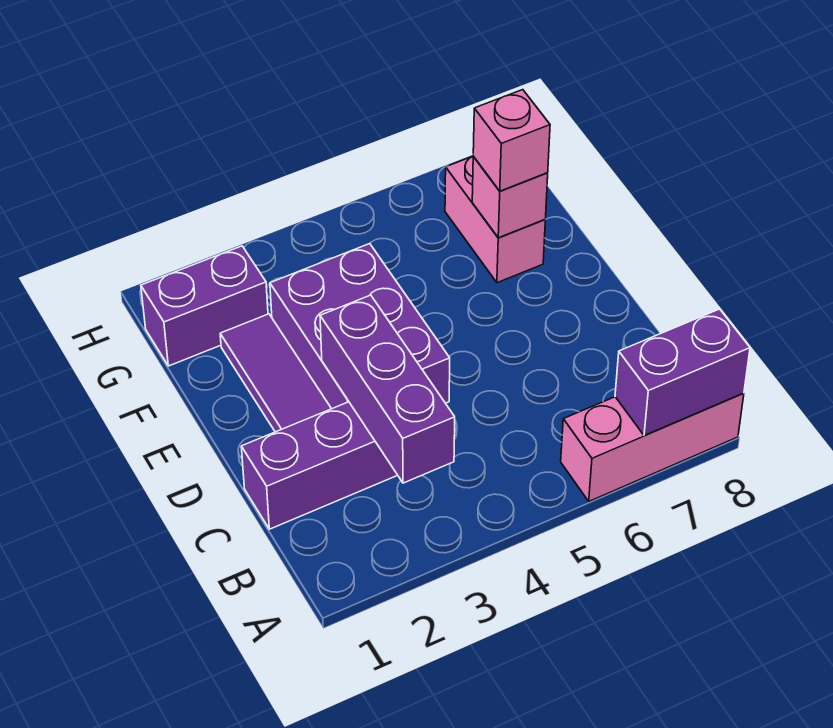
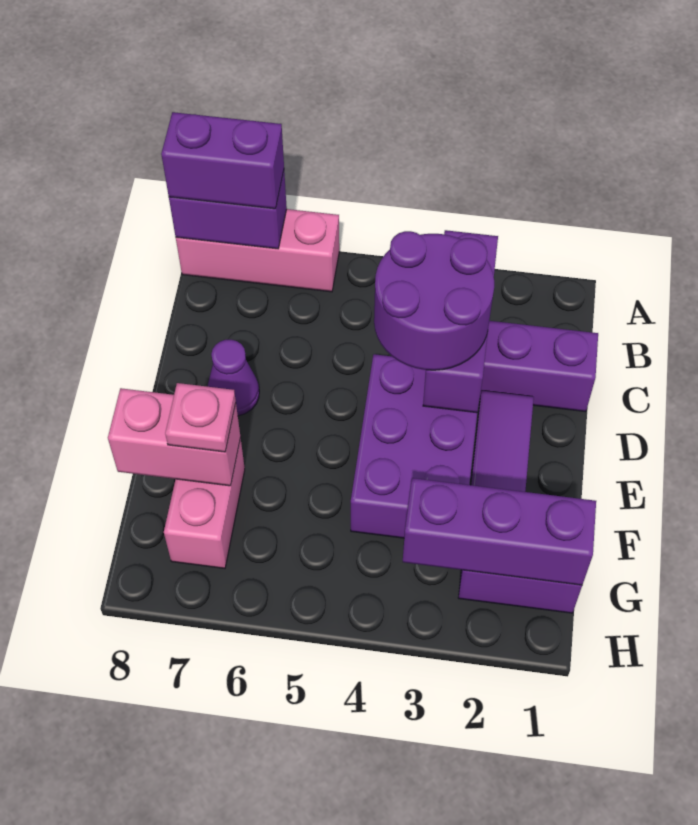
none -> purple 1x2 brick [161,112,284,209]
none -> purple 2x2 round brick [374,231,494,370]
none -> purple 1x1 cone [207,340,259,416]
pink 1x1 brick [472,157,548,238] -> pink 1x2 brick [108,388,241,486]
pink 1x1 brick [473,90,550,191] -> pink 1x1 plate [165,383,236,452]
none -> purple 1x3 brick [403,478,596,585]

